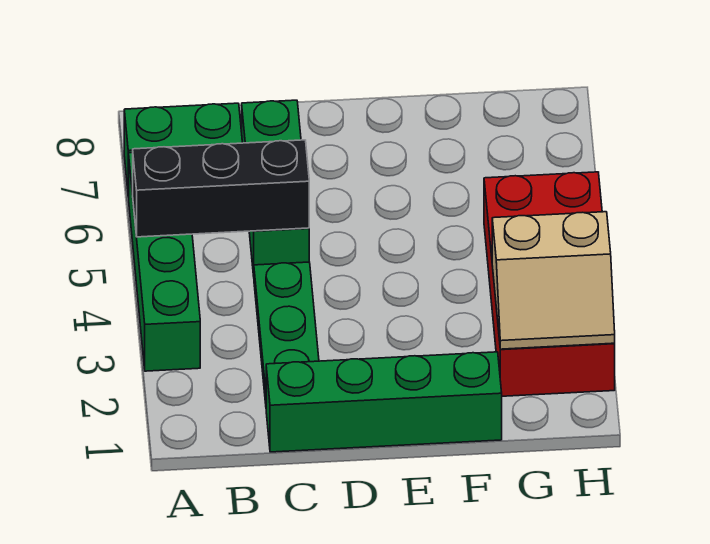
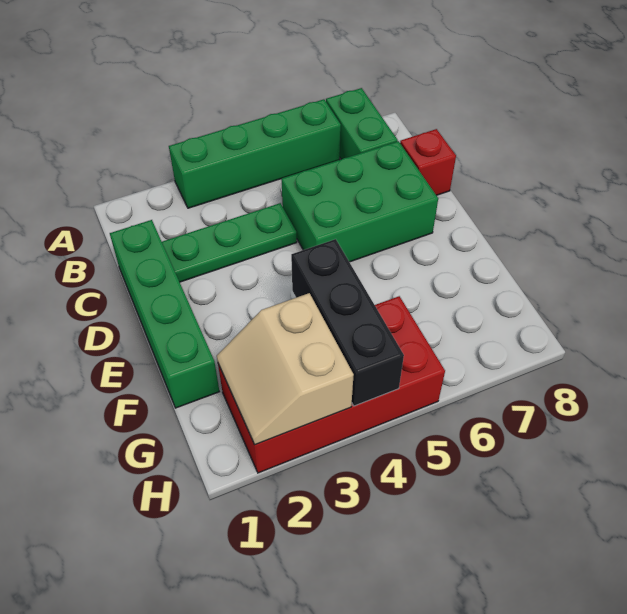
black 1x3 brick [133,140,309,237] -> black 1x3 brick moved to [291,239,404,406]
green 1x3 brick [242,100,309,276] -> green 2x3 brick [281,141,438,262]
none -> red 1x1 brick [400,129,456,195]

